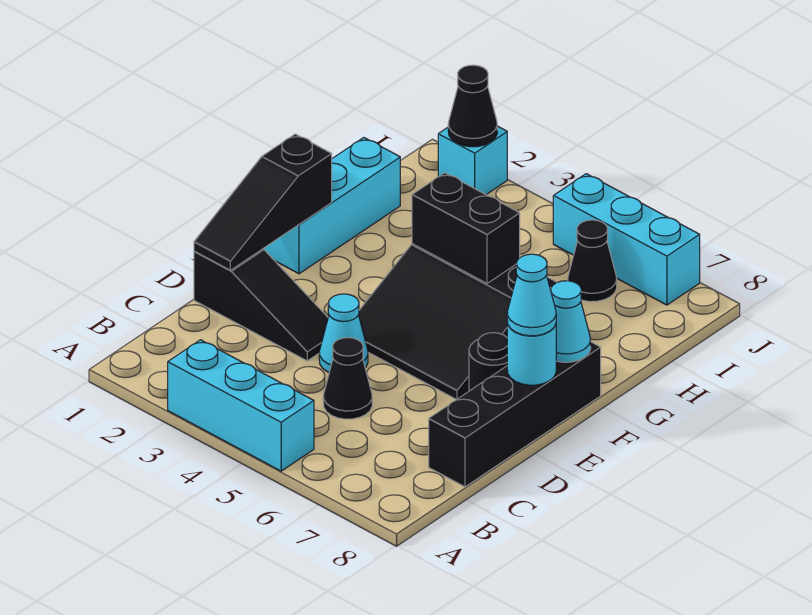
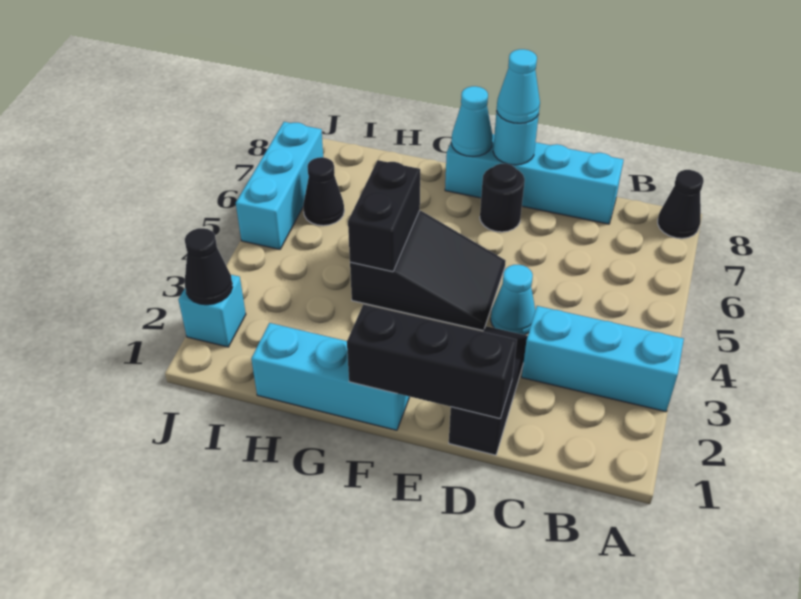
cyan 1x3 brick [168,340,314,471] -> cyan 1x3 brick turned to [522,306,684,412]
black 1x1 cone [323,338,372,419] -> black 1x1 cone moved to [658,170,704,238]
black 1x4 brick [429,342,601,487] -> cyan 1x4 brick [445,134,623,224]
black 1x3 slope [194,134,332,270] -> black 1x3 brick [347,304,517,418]
black 3x3 slope [359,244,557,400] -> black 2x3 slope [350,211,506,331]

